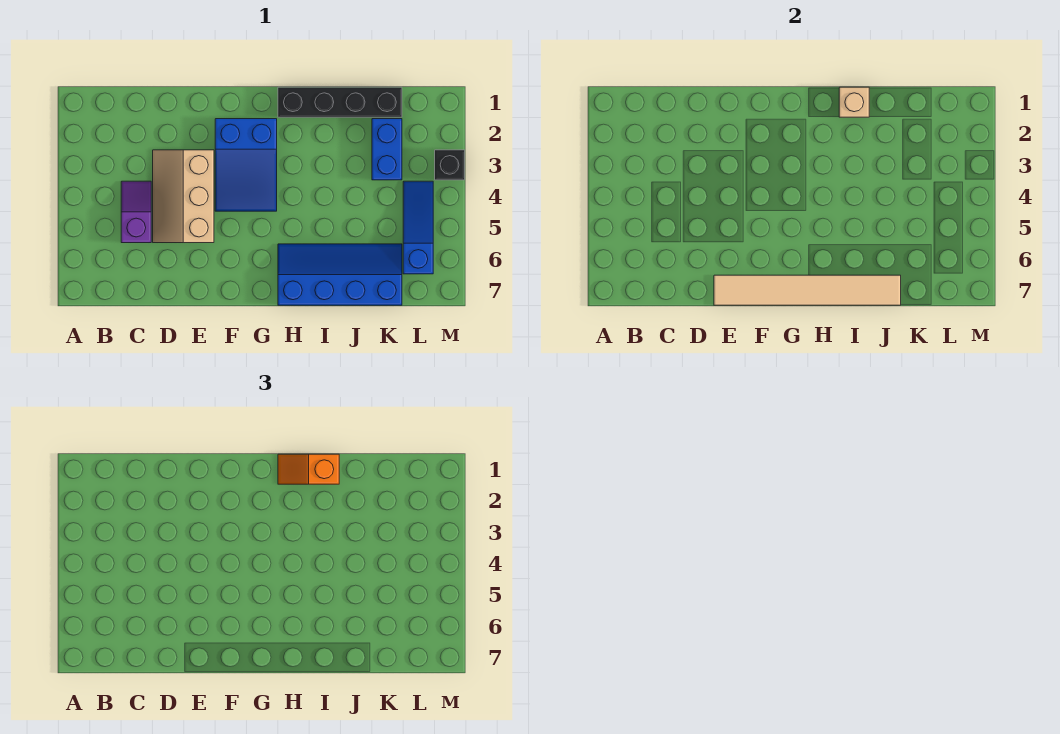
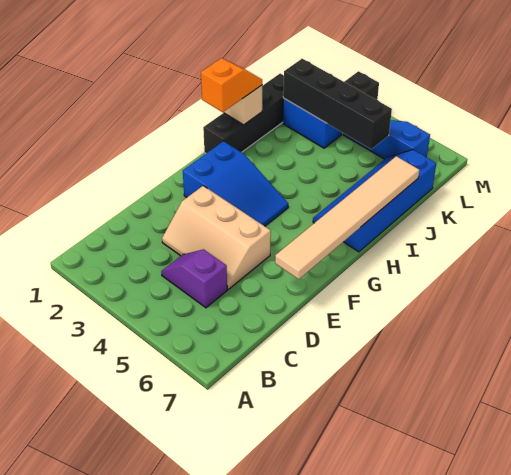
orange 1x2 slope [278,454,339,484] -> orange 1x2 slope turned to [201,58,262,112]
none -> black 1x4 brick [283,59,392,149]

